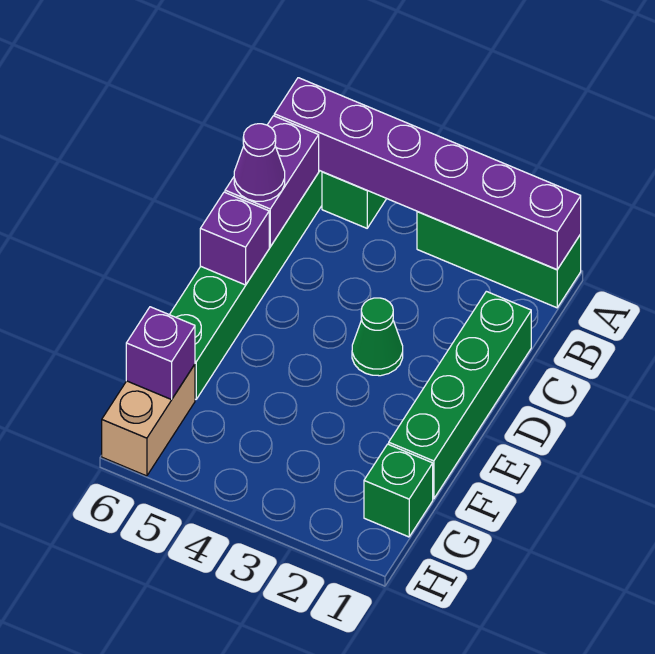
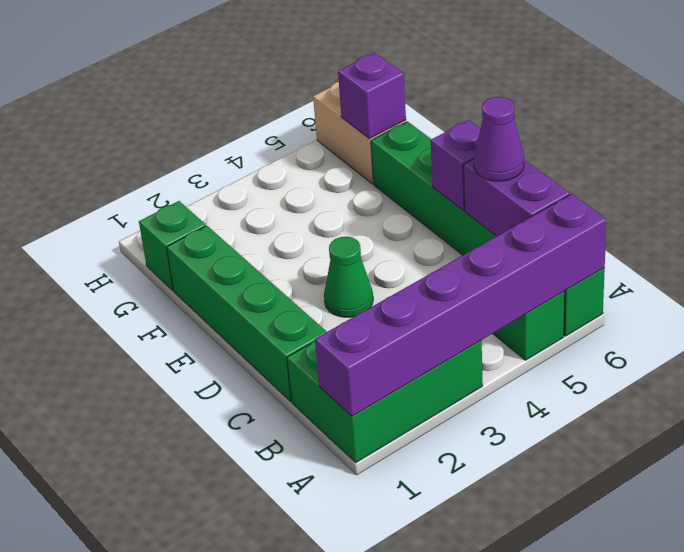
green 1x3 brick [417,212,581,308] -> green 2x3 brick [287,341,482,463]

